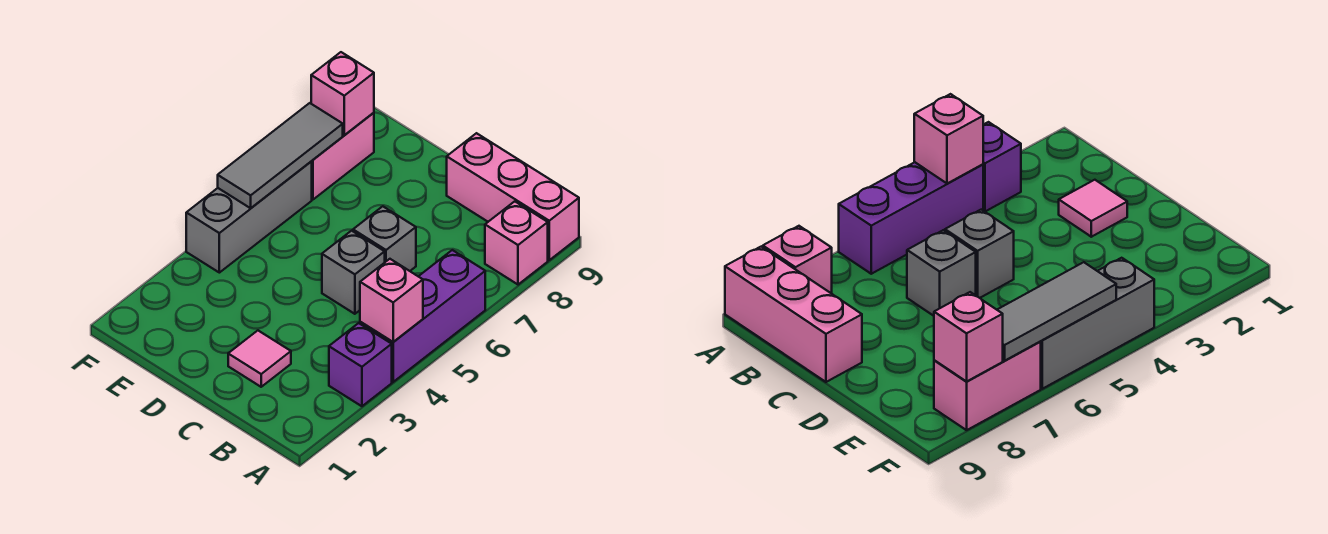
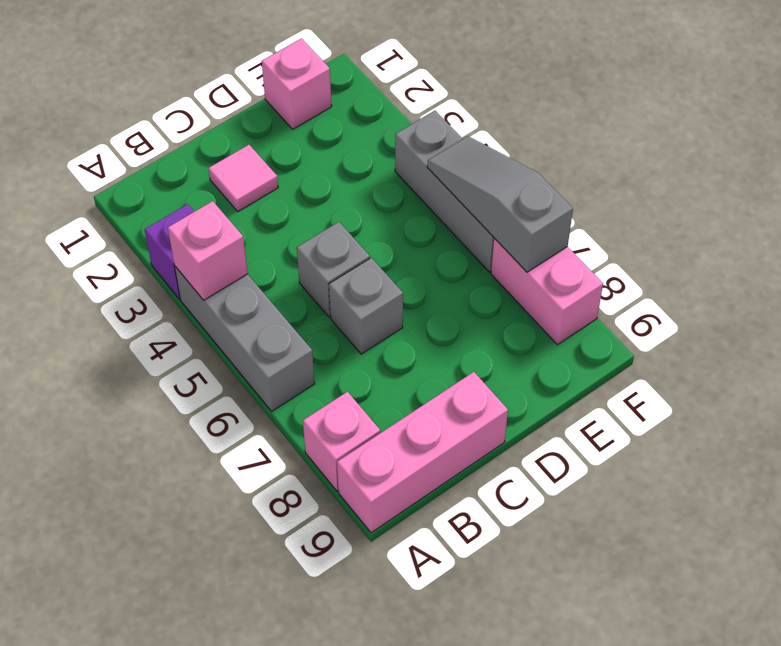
purple 1x3 brick [360,250,485,382] -> grey 1x3 brick [175,267,315,411]
grey 1x3 tile [218,103,343,208] -> grey 1x3 slope [427,136,573,272]
pink 1x1 brick [311,52,374,135] -> pink 1x1 brick moved to [262,39,332,129]

